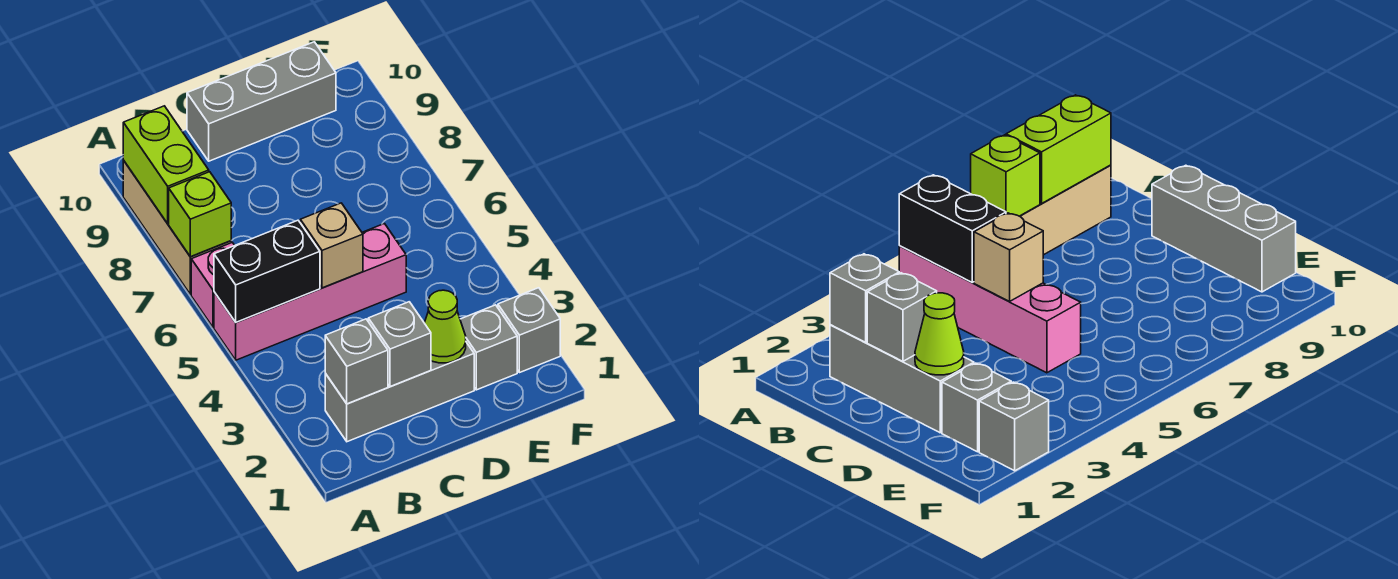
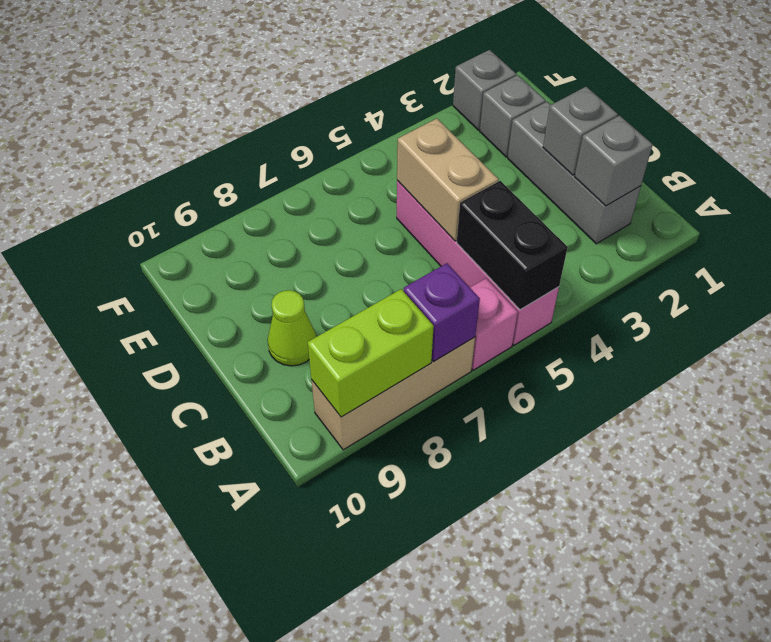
lime 1x1 brick [169,172,231,257] -> purple 1x1 brick [404,263,480,362]
tan 1x1 brick [300,203,363,288] -> tan 1x2 brick [397,119,499,241]
grey 1x3 brick [187,42,336,161] -> none
lime 1x1 cone [425,290,466,363] -> lime 1x1 cone moved to [268,290,316,366]

